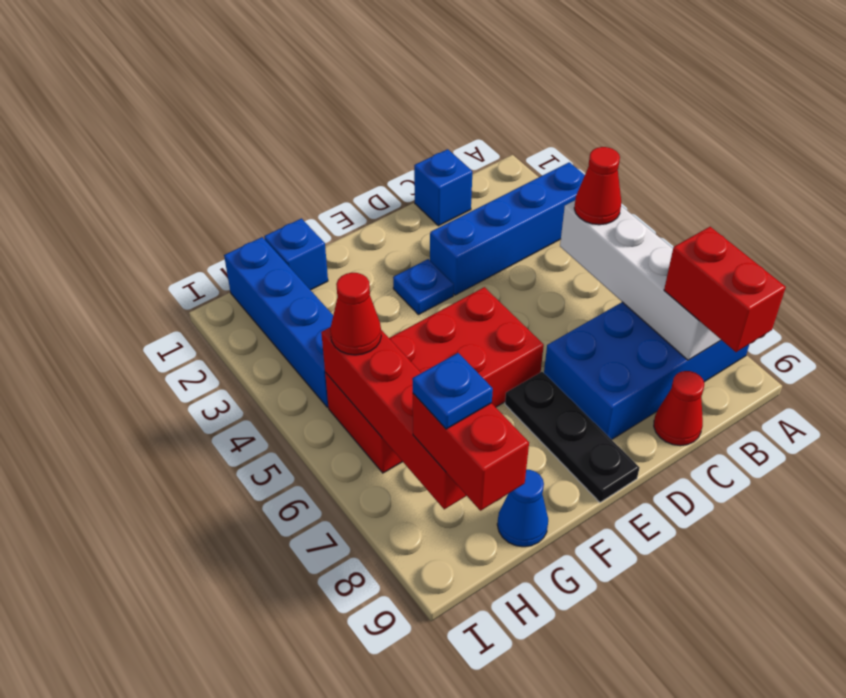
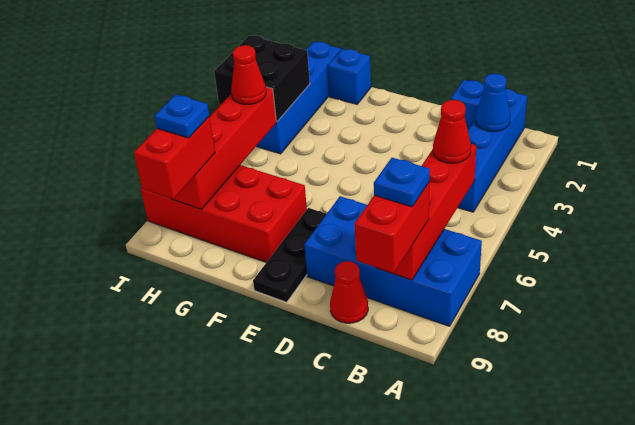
blue 1x4 brick [430,162,585,295] -> blue 1x4 brick turned to [458,89,527,212]
white 1x4 brick [560,201,721,360] -> red 1x4 brick [376,144,476,280]
blue 1x1 plate [393,259,454,315] -> blue 1x1 plate moved to [374,158,430,207]
red 2x4 brick [325,287,544,473] -> red 2x4 brick moved to [141,165,307,262]
blue 1x1 cone [497,470,548,547] -> blue 1x1 cone moved to [476,74,510,131]
none -> black 2x2 brick [214,36,310,122]

